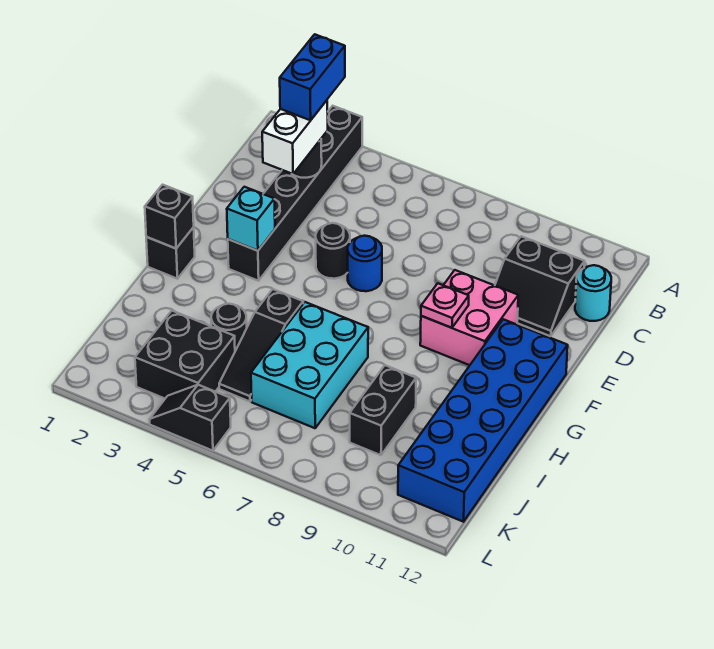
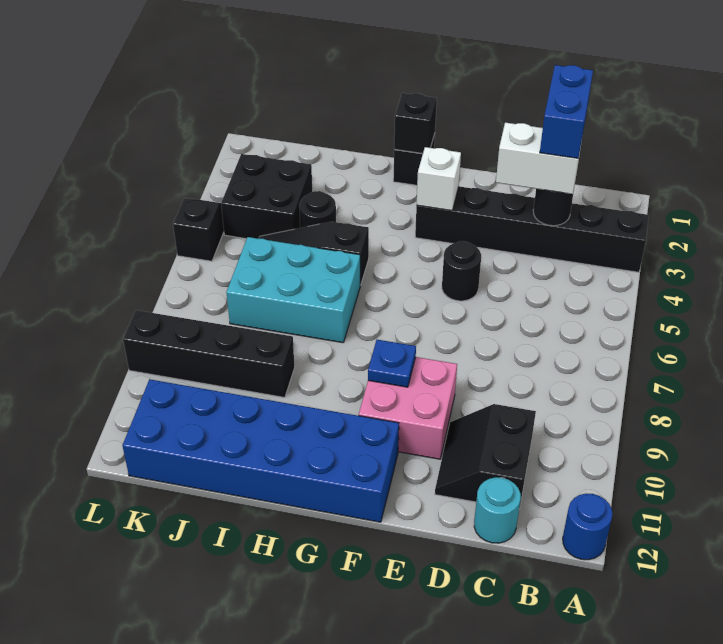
blue 1x2 brick [280,34,345,120] -> blue 1x2 brick turned to [540,65,593,158]
blue 1x1 round brick [348,236,382,291] -> blue 1x1 round brick moved to [563,493,612,560]
cyan 1x1 brick [227,187,275,251] -> white 1x1 brick [417,147,461,211]
pink 1x1 plate [421,283,469,328] -> blue 1x1 plate [368,340,416,387]
black 1x2 brick [350,365,416,455] -> black 1x4 brick [123,310,295,397]

